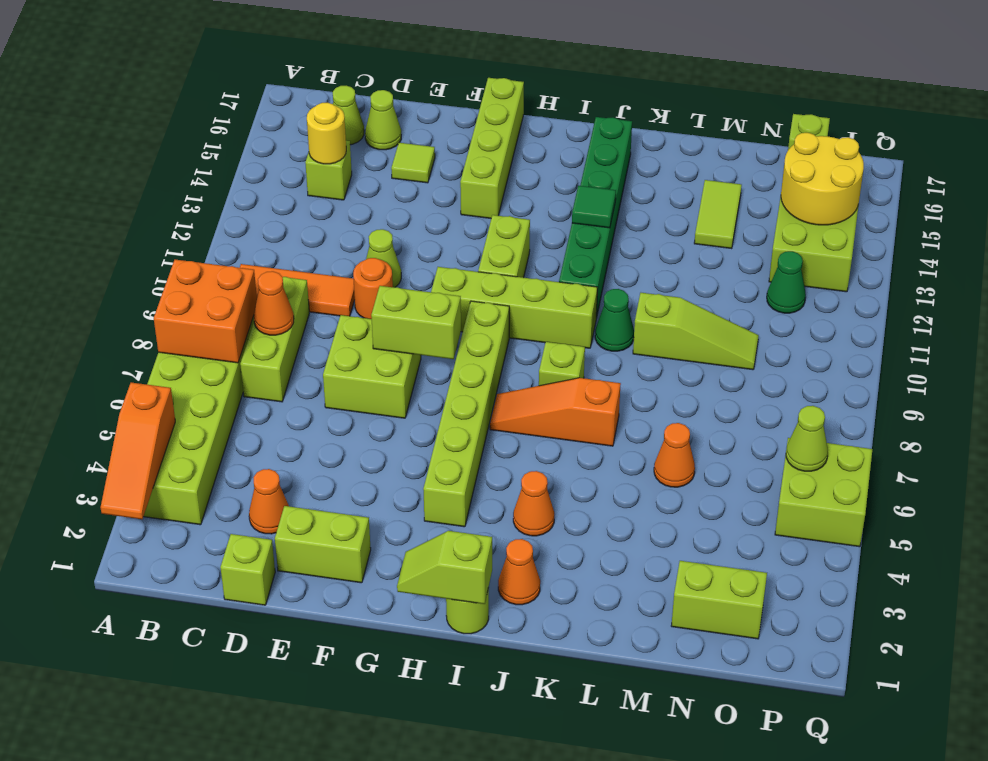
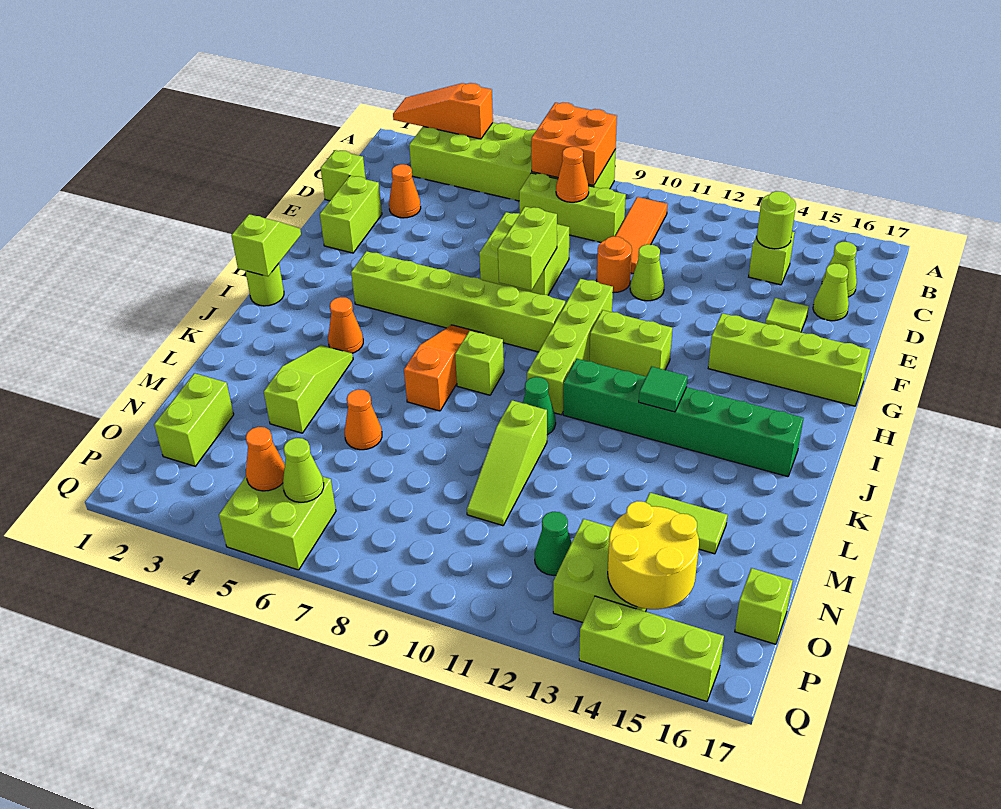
yellow 1x1 round brick [307,103,346,164] -> lime 1x1 round brick [757,191,796,249]
orange 1x1 cone [498,539,540,605] -> orange 1x1 cone moved to [246,427,285,491]
none -> lime 1x3 slope [264,345,353,433]
none -> lime 1x3 brick [579,596,724,702]

